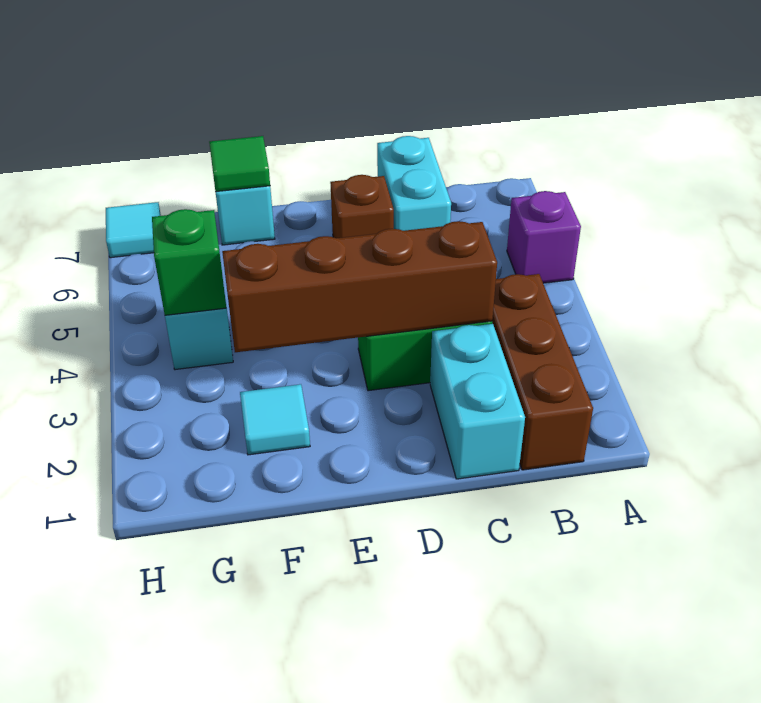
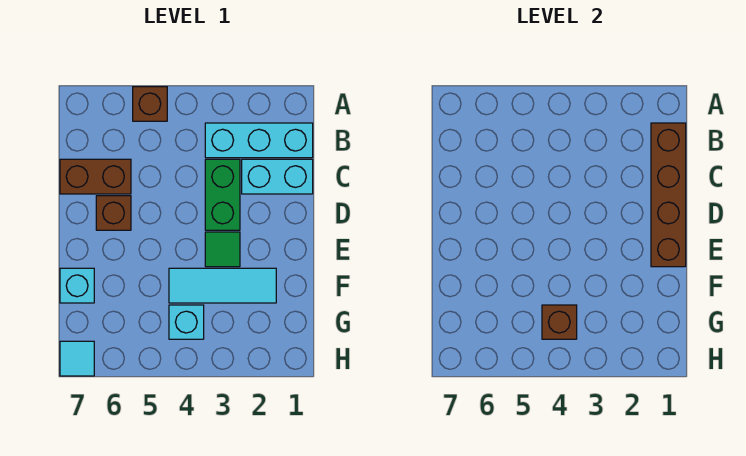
purple 1x1 brick [507,191,581,283] -> brown 1x1 brick [133,87,167,121]
brown 1x3 brick [492,274,593,470] -> cyan 1x3 brick [205,123,313,158]
brown 1x4 brick [222,221,497,352] -> brown 1x4 brick moved to [651,123,686,267]
cyan 1x2 brick [377,136,451,231] -> brown 1x2 brick [60,159,131,194]
cyan 1x1 tile [240,384,310,455] -> cyan 1x3 tile [169,268,276,303]
green 1x1 tile [209,136,270,192] -> green 1x1 tile moved to [205,232,240,267]
green 1x1 brick [152,209,226,315] -> brown 1x1 brick [542,305,577,339]

